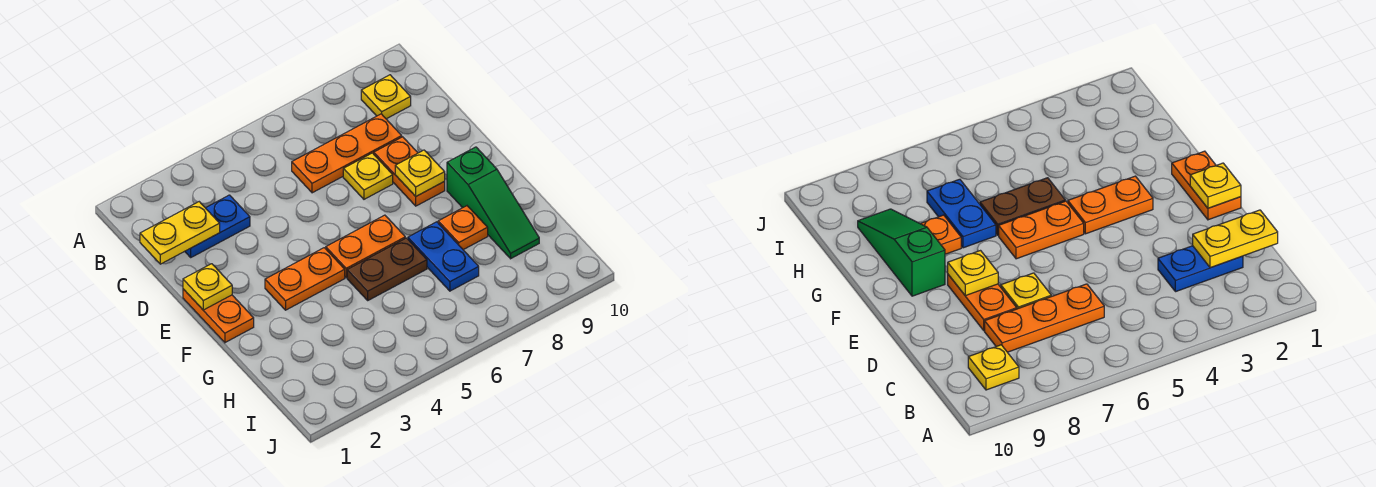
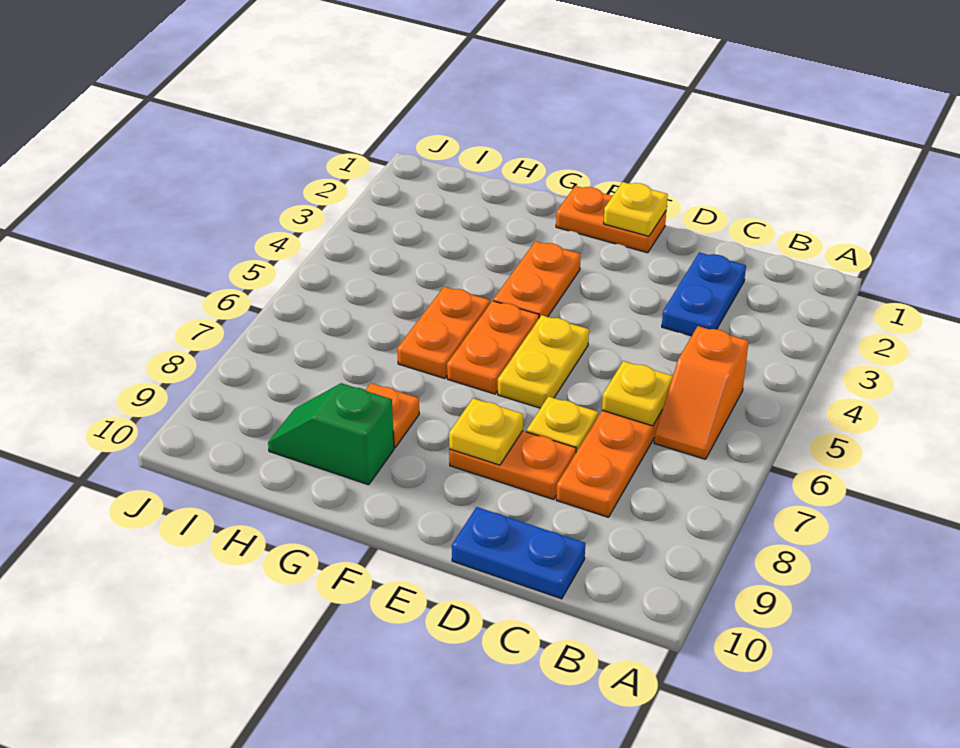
none -> orange 1x2 slope [654,326,749,459]
yellow 1x1 plate [361,75,411,119] -> yellow 1x1 plate moved to [602,361,673,426]
yellow 1x2 plate [140,202,220,264] -> yellow 1x2 plate moved to [498,315,589,408]
green 1x3 slope [447,147,539,259] -> green 1x2 slope [268,383,394,485]
brown 1x2 plate [347,238,427,300] -> orange 1x2 plate [397,287,490,378]
blue 1x2 plate [408,222,479,291] -> blue 1x2 plate moved to [452,507,585,599]

